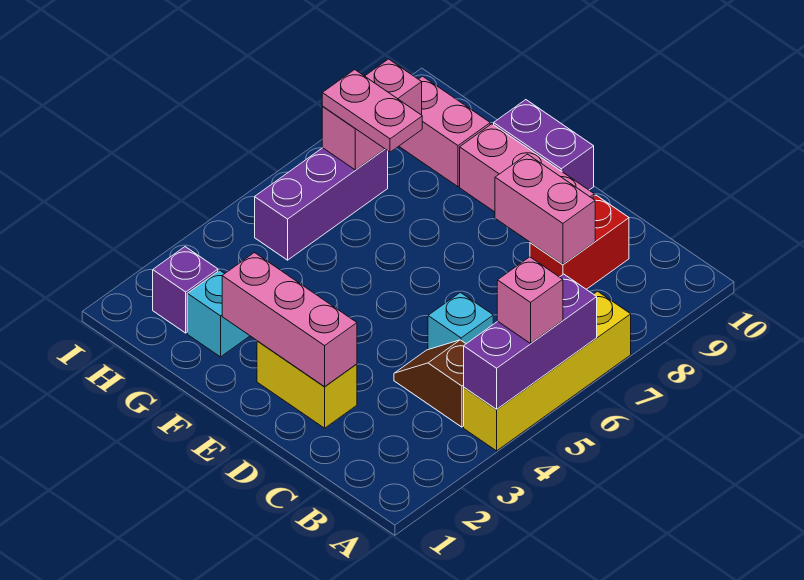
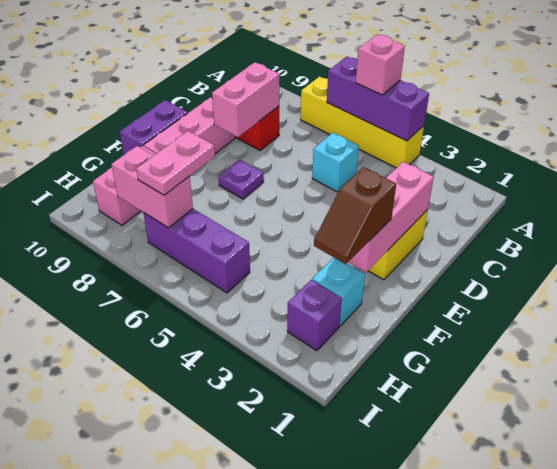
brown 1x2 slope [394,340,466,427] -> brown 1x2 slope moved to [314,167,396,264]
none -> purple 1x1 plate [218,160,264,199]

